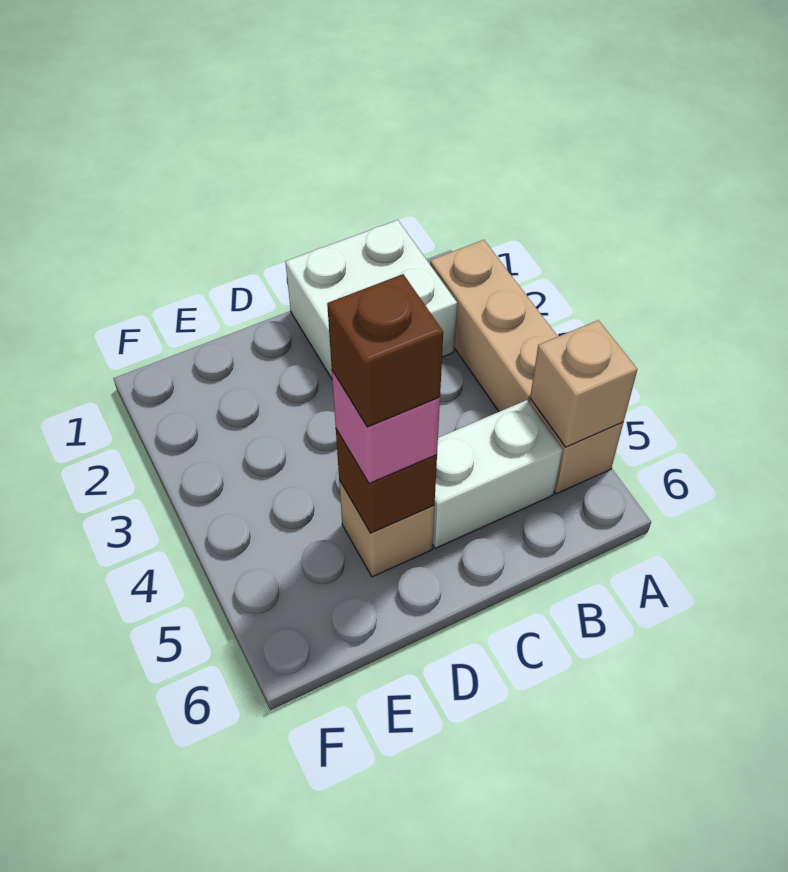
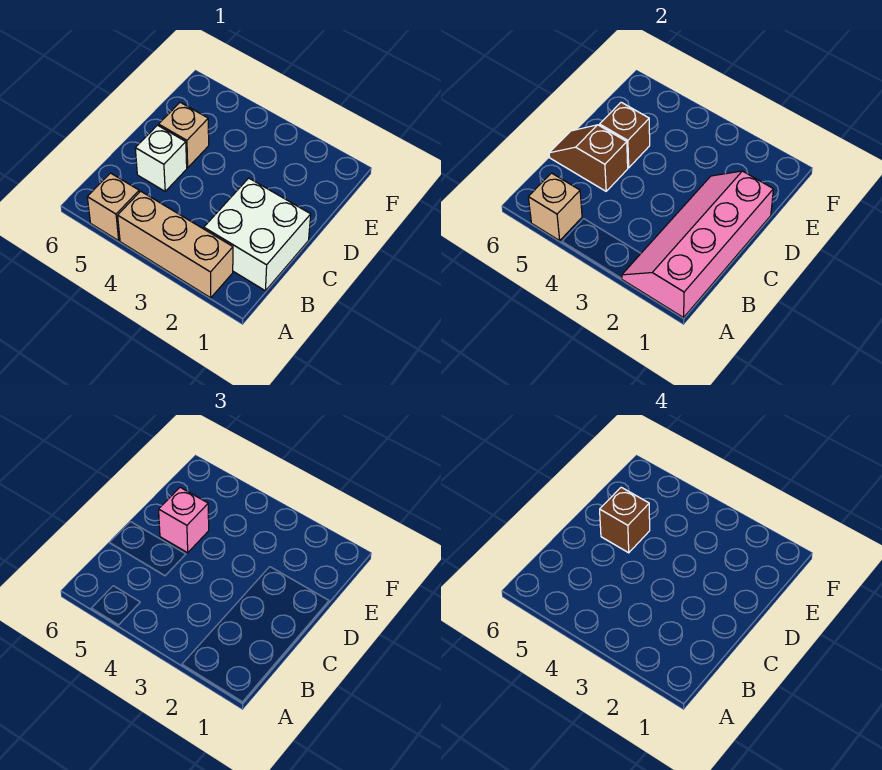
none -> pink 2x4 slope [622,171,773,318]
white 1x2 brick [433,400,562,548] -> white 1x1 brick [135,125,187,191]
none -> brown 1x2 slope [549,125,628,191]

